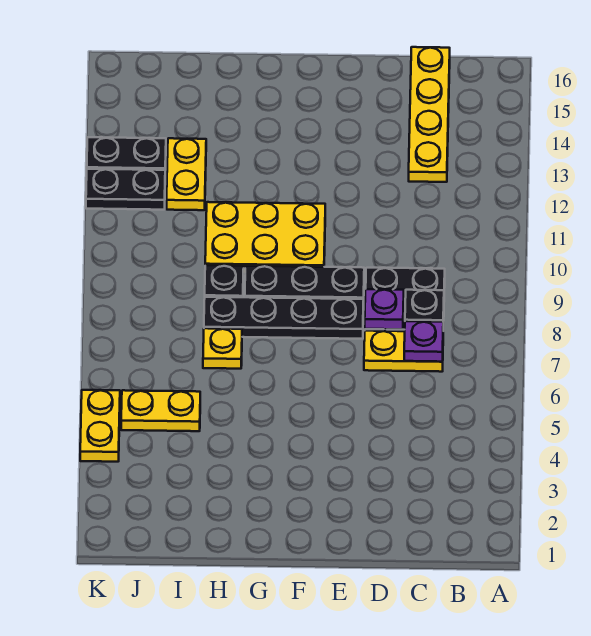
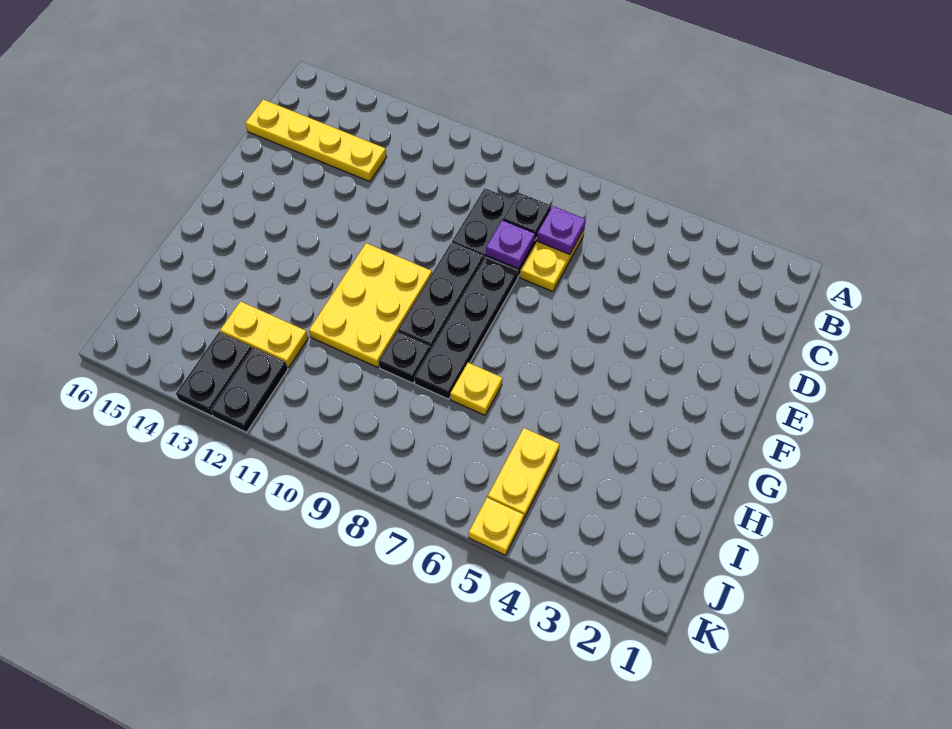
yellow 1x2 plate [80,390,120,462] -> yellow 1x1 plate [469,498,524,555]

